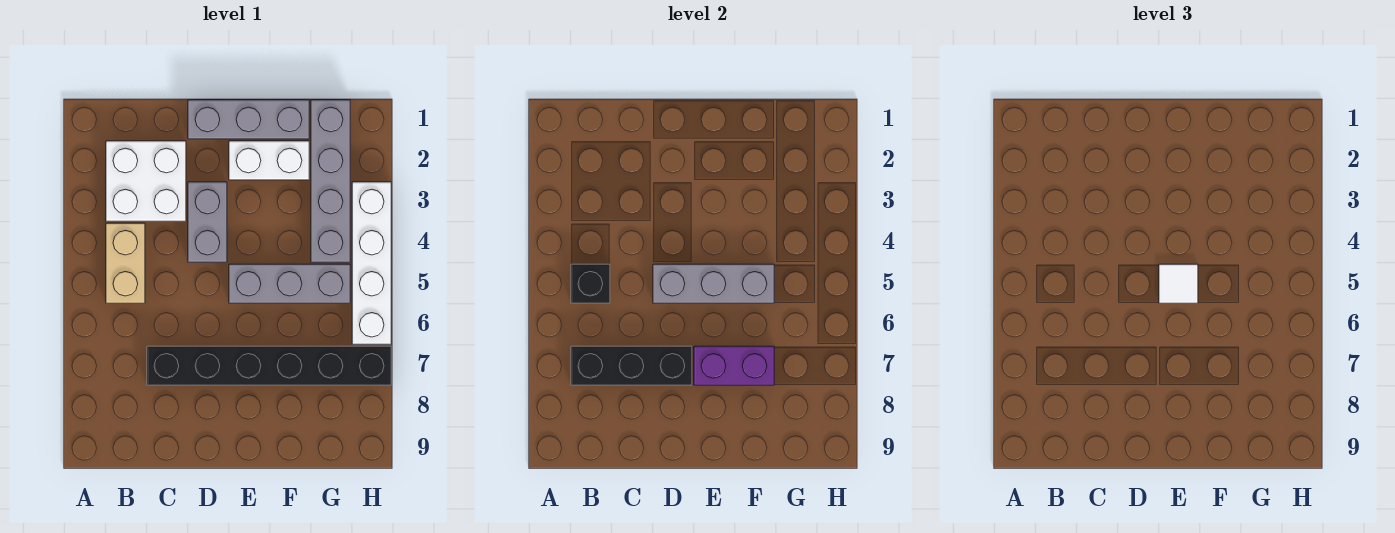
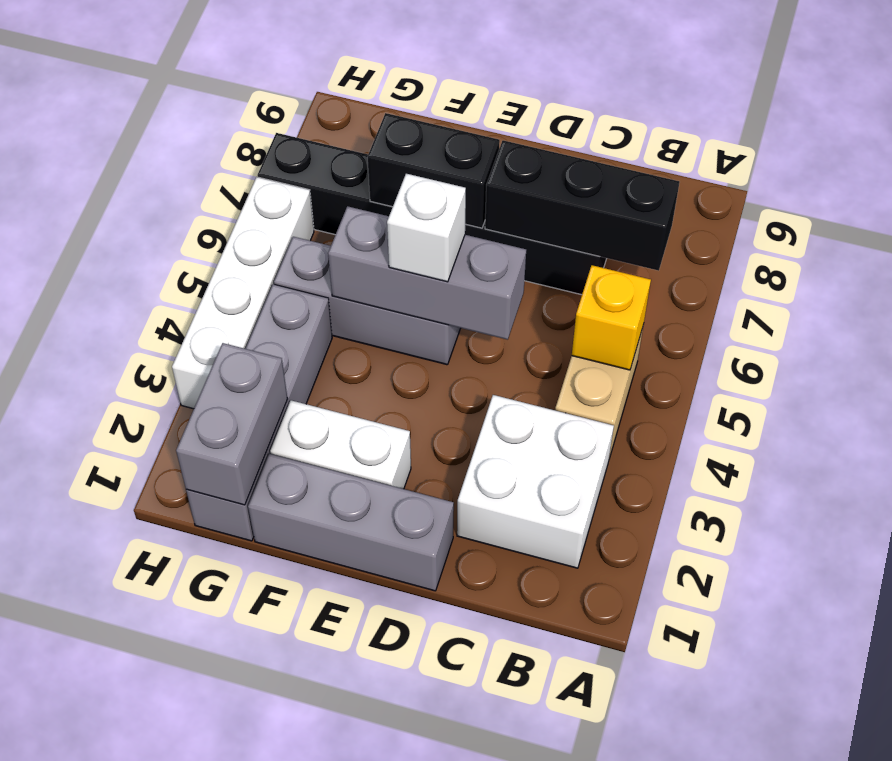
black 1x1 brick [571,264,610,303] -> yellow 1x1 brick [572,265,651,370]
grey 1x2 brick [188,182,227,262] -> grey 1x2 brick moved to [176,343,288,505]
white 1x1 tile [1159,264,1198,303] -> white 1x1 brick [387,174,466,282]
purple 1x2 brick [694,346,774,385] -> black 1x2 brick [368,113,500,228]

